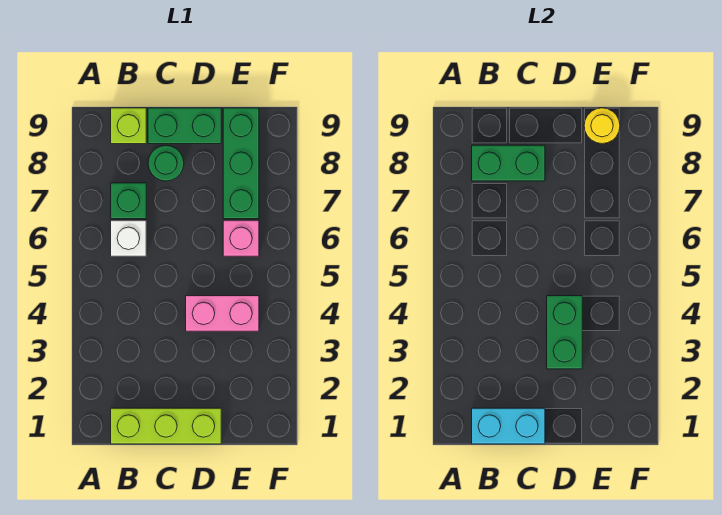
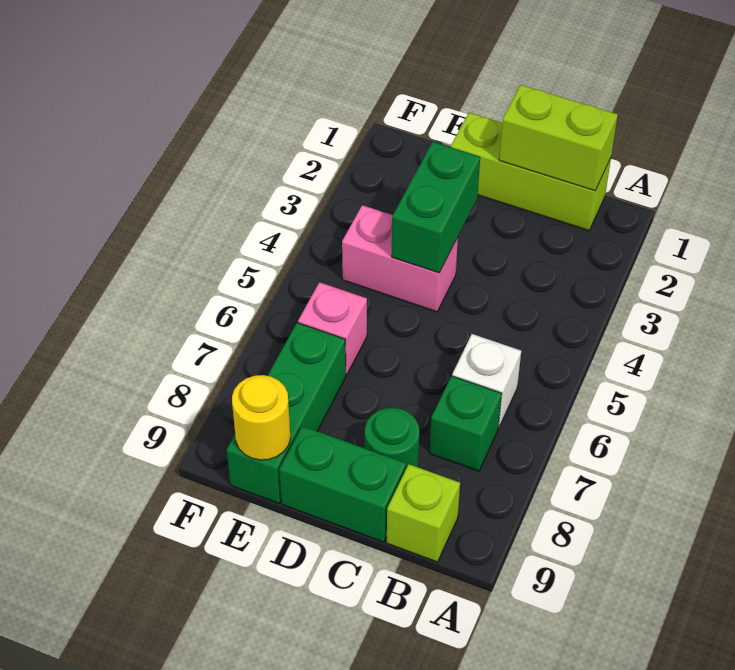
cyan 1x2 brick [472,408,545,444] -> lime 1x2 brick [499,85,618,191]
green 1x2 brick [472,145,545,181] -> none

